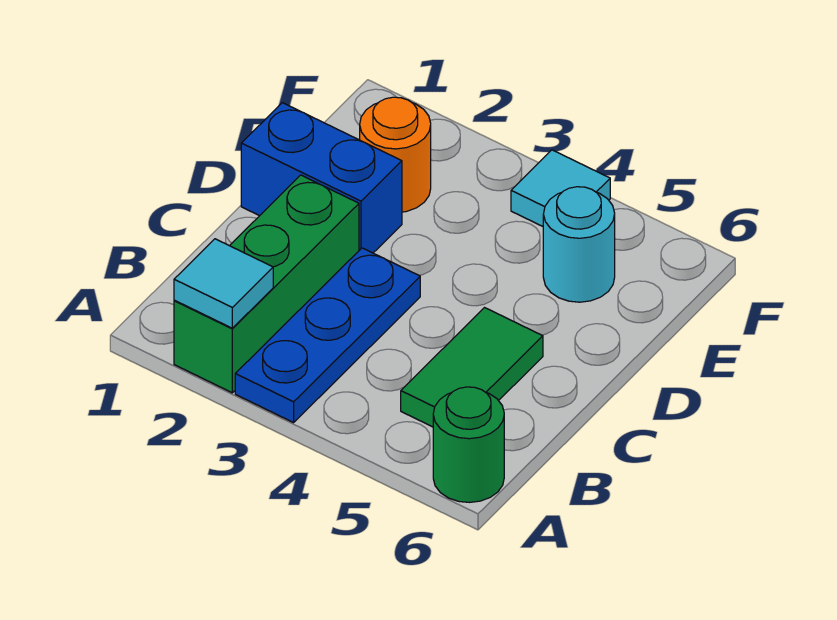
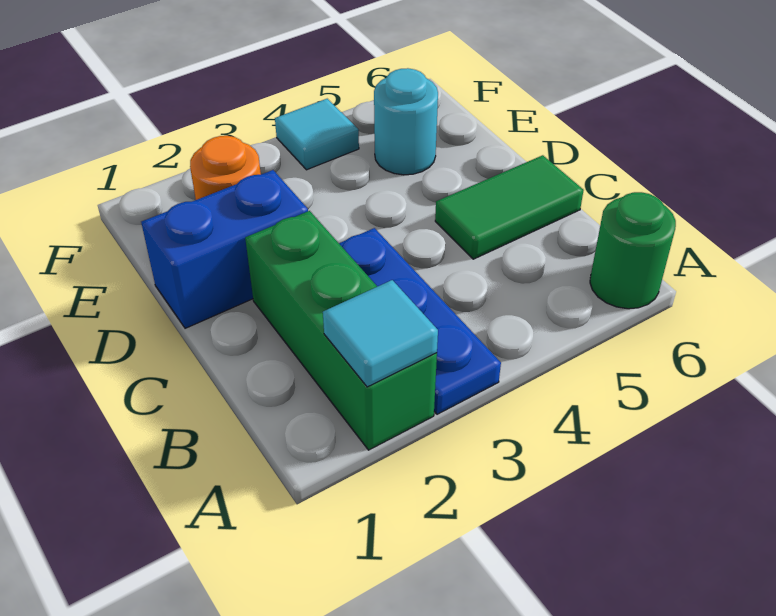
green 1x2 tile [401,308,543,427] -> green 1x2 tile turned to [435,155,584,259]

